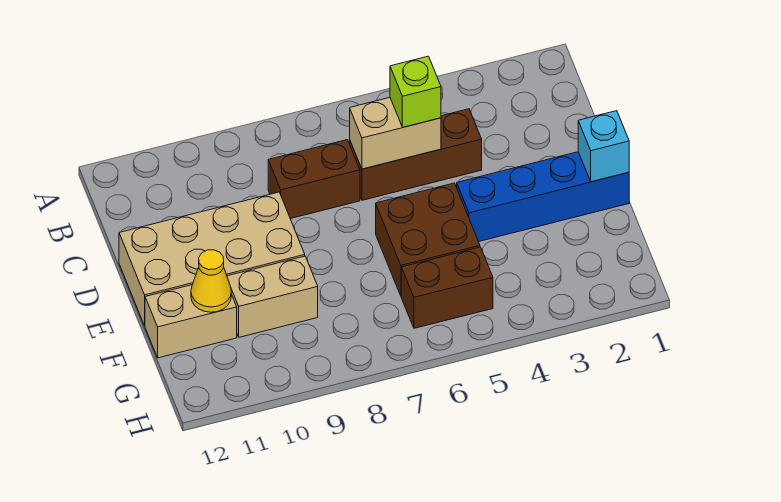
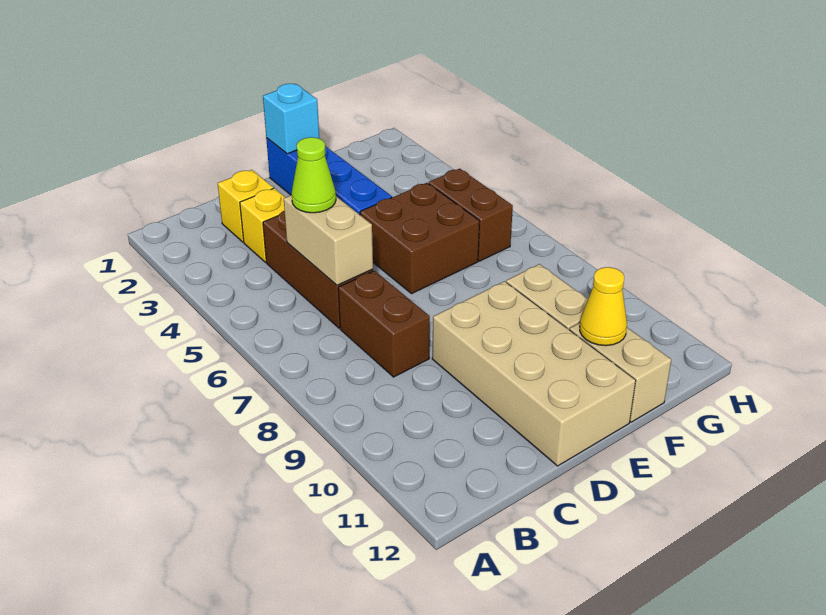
none -> yellow 1x1 brick [218,170,273,242]
none -> yellow 1x1 brick [240,188,285,262]
lime 1x1 brick [390,56,441,127] -> lime 1x1 cone [292,137,336,213]

